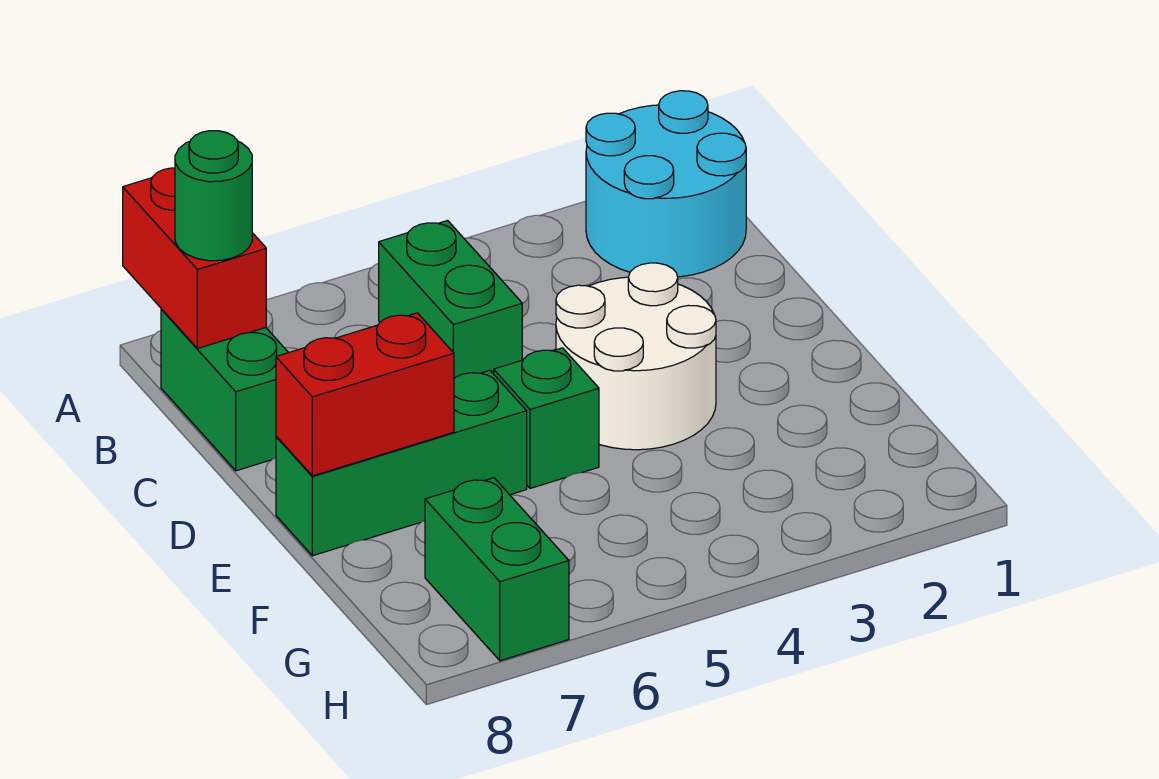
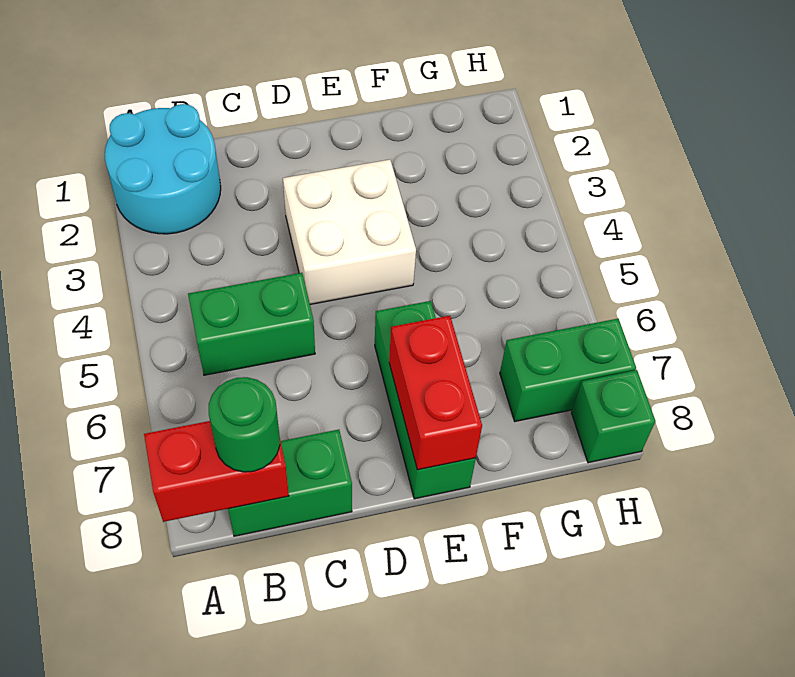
white 2x2 round brick [556,263,716,450] -> white 2x2 brick [283,160,416,304]
green 1x1 brick [494,348,599,488] -> green 1x1 brick moved to [572,370,655,463]

